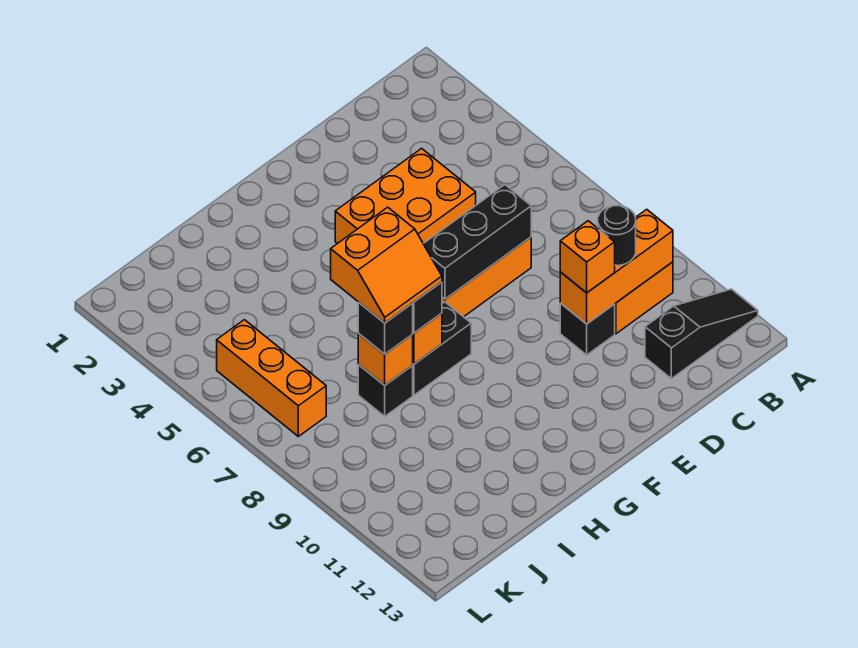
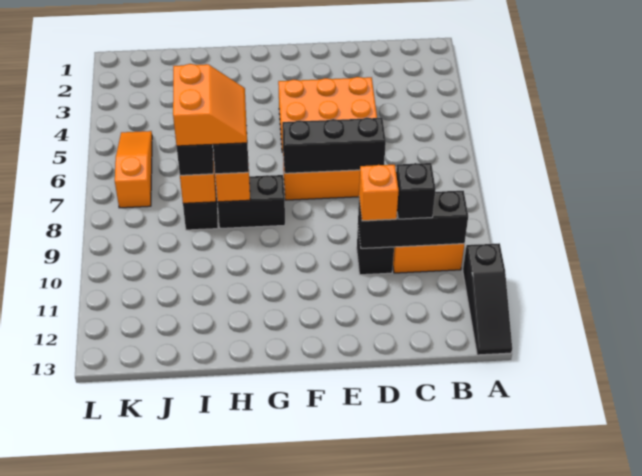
black 1x3 slope [645,289,758,379] -> black 1x3 slope turned to [463,243,512,355]
orange 1x3 brick [560,209,673,324] -> black 1x3 brick [358,191,468,248]
black 1x1 round brick [598,206,636,266] -> black 1x1 brick [396,163,436,219]
orange 2x2 slope [331,207,442,323] -> orange 2x2 slope turned to [173,64,247,146]
orange 1x3 brick [217,320,326,436] -> orange 1x3 slope [115,131,152,208]

